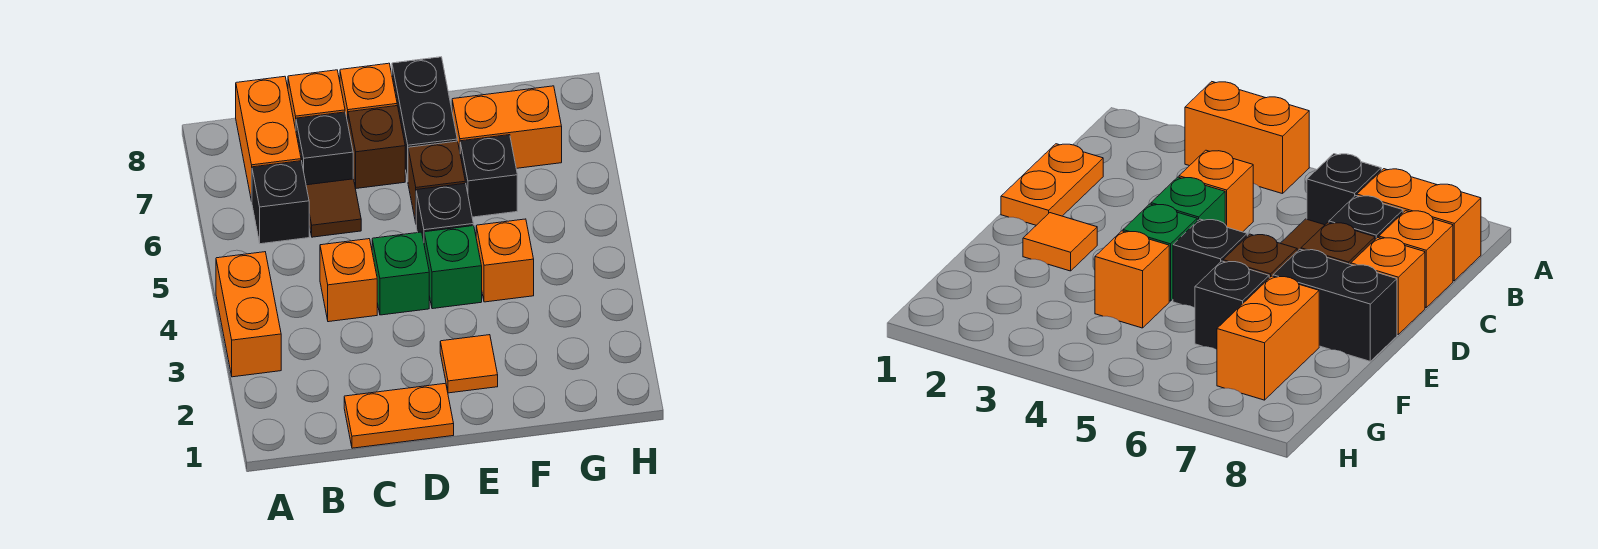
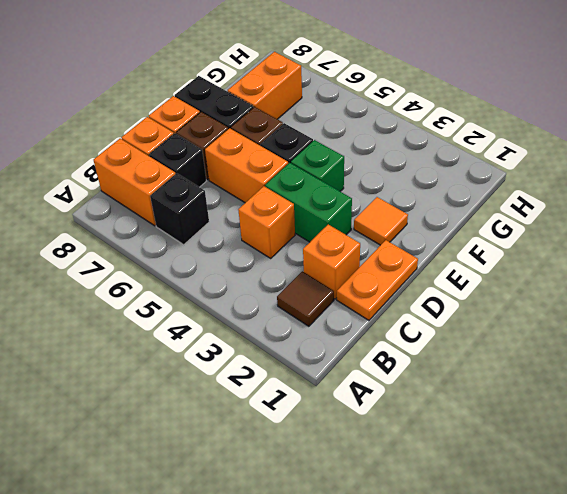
orange 1x2 brick [216,252,281,377] -> orange 1x2 brick moved to [205,128,288,203]
brown 1x1 tile [306,179,361,237] -> brown 1x1 tile moved to [277,271,334,326]
green 1x1 brick [372,232,429,315] -> green 1x2 brick [265,163,352,242]
orange 1x1 brick [476,219,534,302] -> orange 1x1 brick moved to [303,224,360,299]
black 1x1 brick [460,135,517,217] -> none

